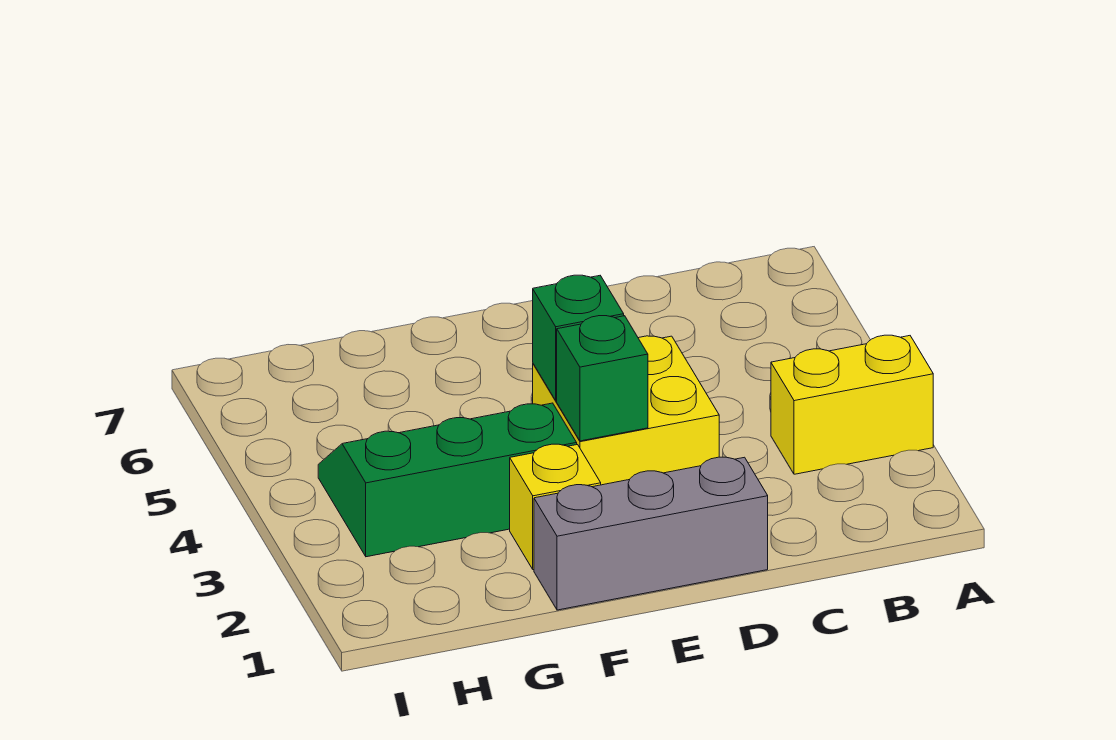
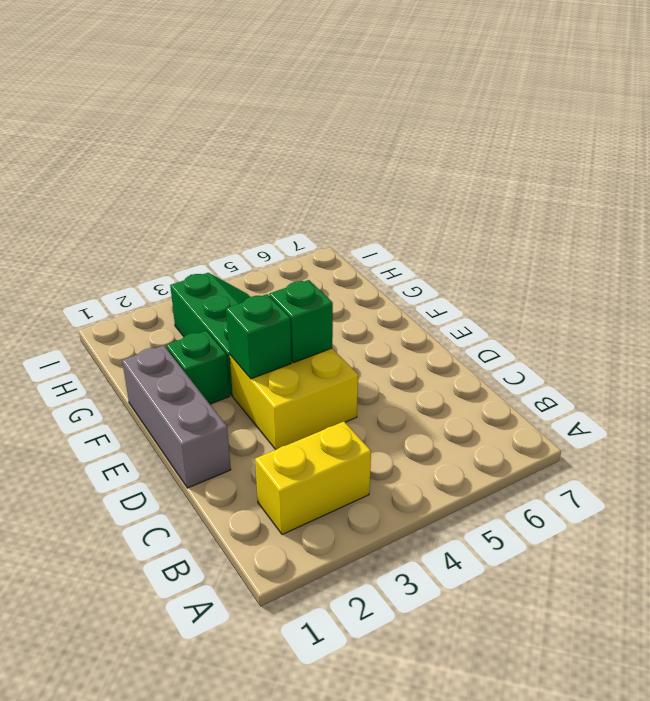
yellow 1x2 brick [771,335,933,474] -> yellow 1x2 brick turned to [255,422,371,535]
yellow 1x1 brick [510,444,601,570] -> green 1x1 brick [166,331,230,404]

